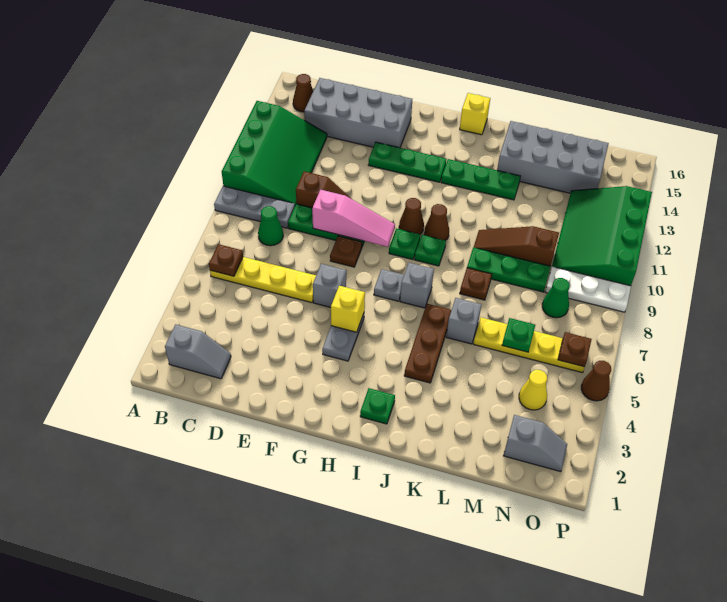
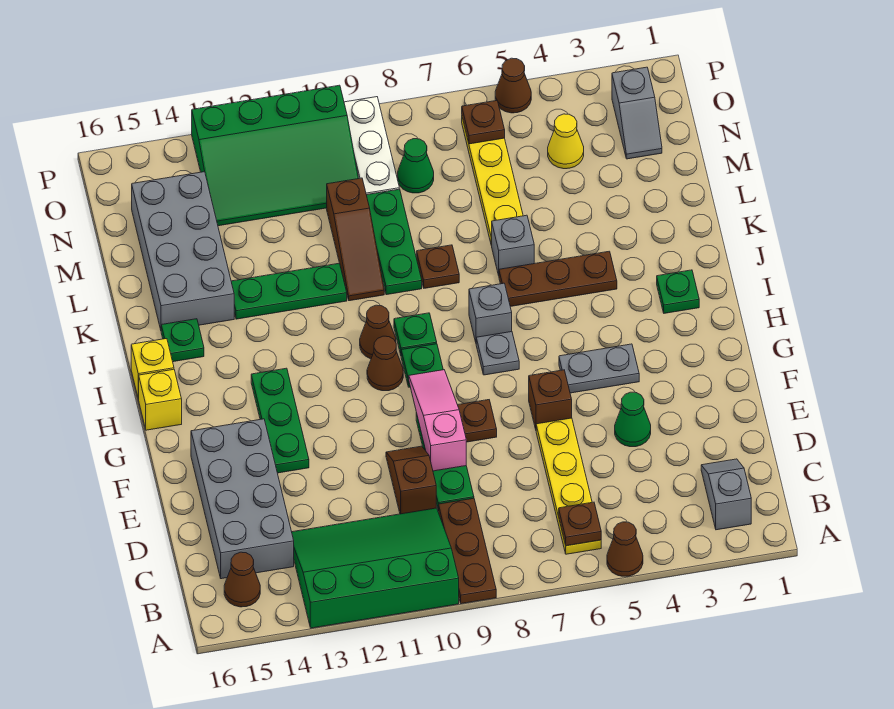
none -> brown 1x1 cone [607,522,643,576]
grey 1x3 plate [214,186,295,228] -> brown 1x3 plate [439,498,496,604]
green 1x1 cone [258,206,283,246] -> green 1x1 cone moved to [615,392,651,447]
grey 1x1 brick [313,264,346,308] -> brown 1x1 brick [529,370,572,429]
yellow 1x1 brick [331,286,365,332] -> yellow 1x1 brick moved to [139,369,182,430]
green 1x3 plate [441,159,520,200] -> green 1x3 plate turned to [231,263,347,319]
green 1x1 plate [502,318,535,352] -> green 1x1 plate moved to [161,319,204,362]
grey 1x2 slope [504,415,567,472] -> grey 1x2 slope turned to [612,67,662,159]

